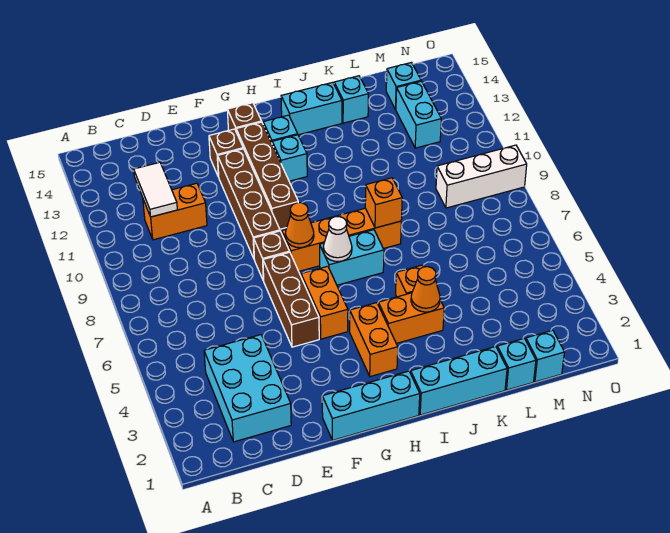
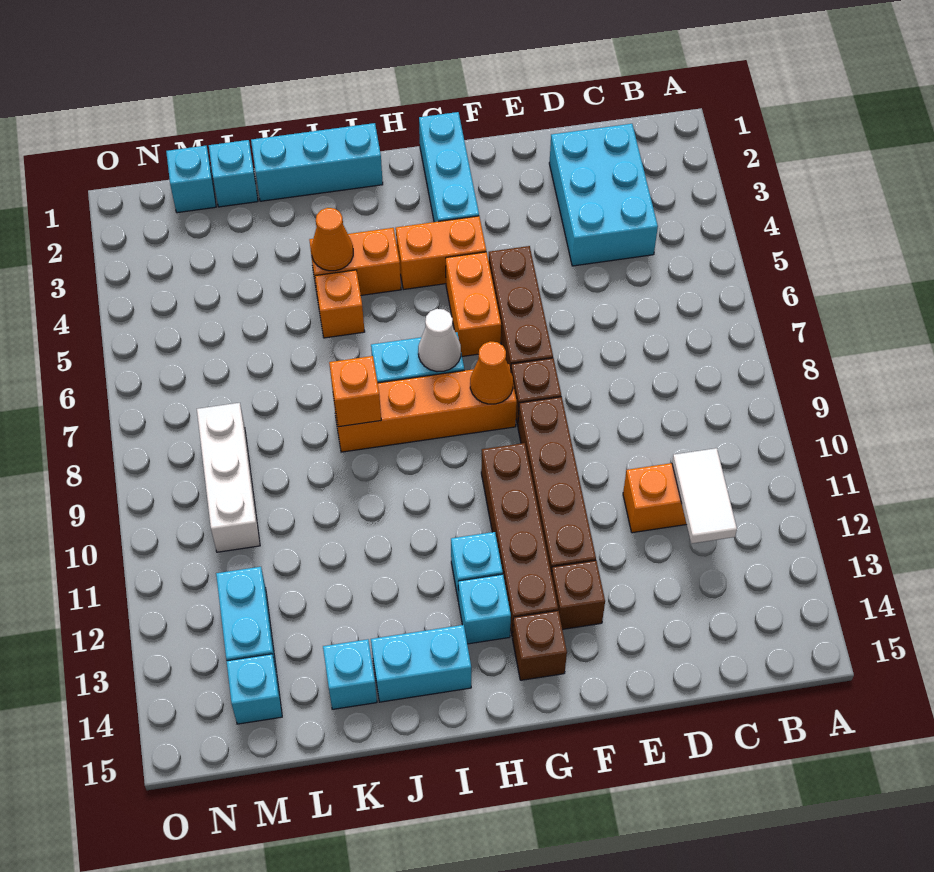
cyan 1x3 brick [322,371,420,440] -> cyan 1x3 brick turned to [419,112,479,222]
orange 1x2 brick [350,303,398,377] -> orange 1x2 brick turned to [396,216,486,290]
white 1x3 brick [436,145,527,208] -> white 1x3 brick turned to [197,403,260,552]

